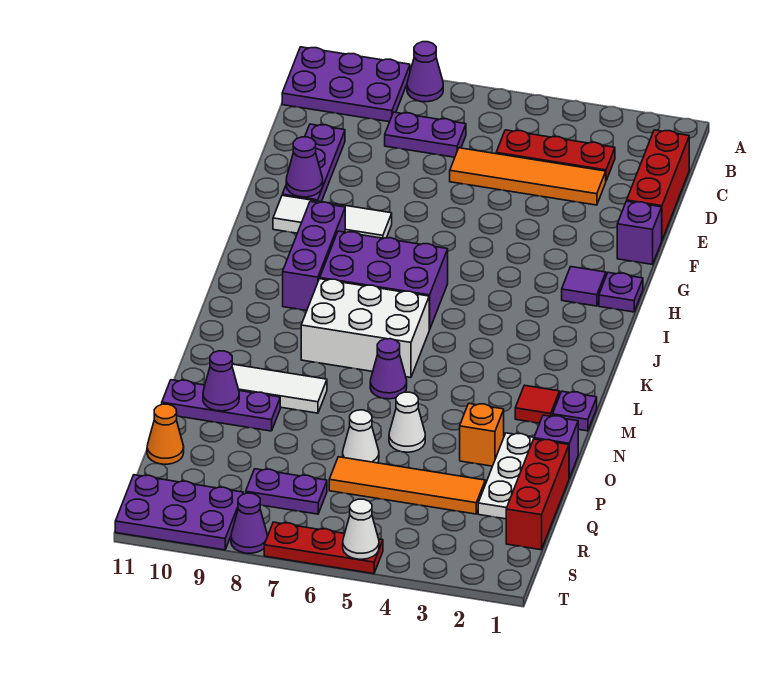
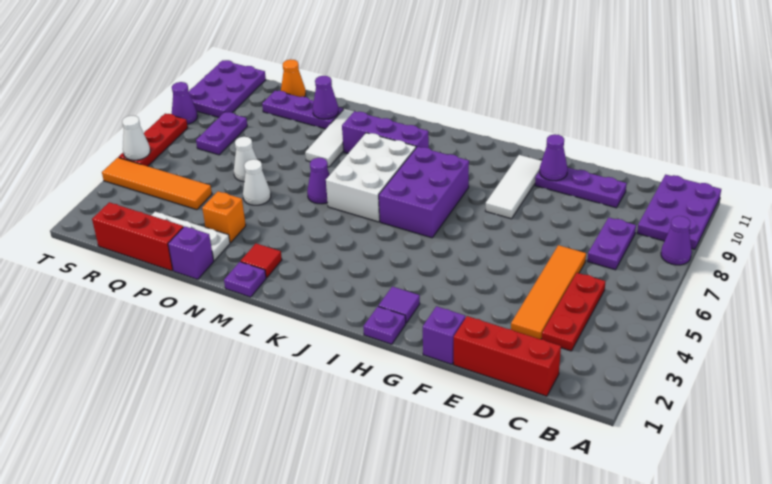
purple 1x3 brick [283,202,345,311] -> purple 1x3 brick moved to [342,111,429,153]
purple 1x3 plate [162,380,280,431] -> purple 1x3 plate turned to [262,91,343,129]
orange 1x4 tile [329,457,485,514] -> orange 1x4 tile turned to [102,158,212,210]

